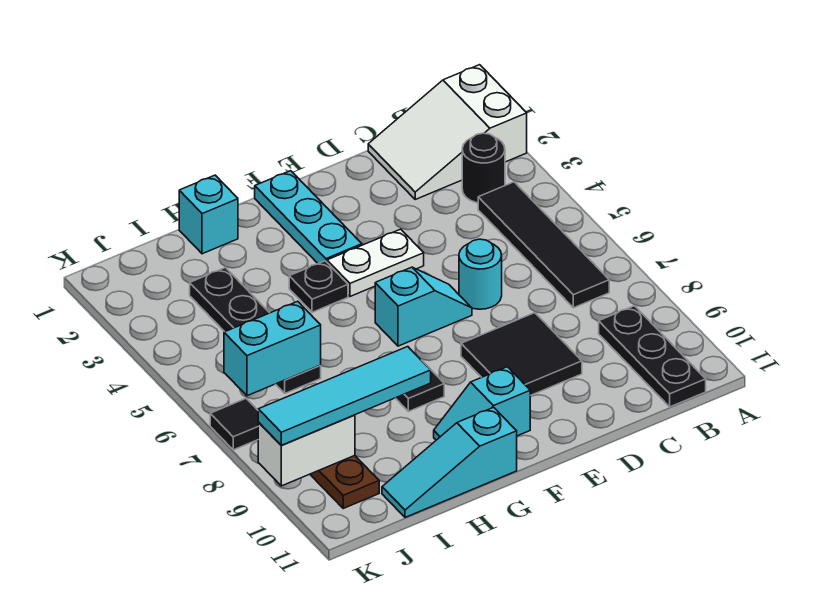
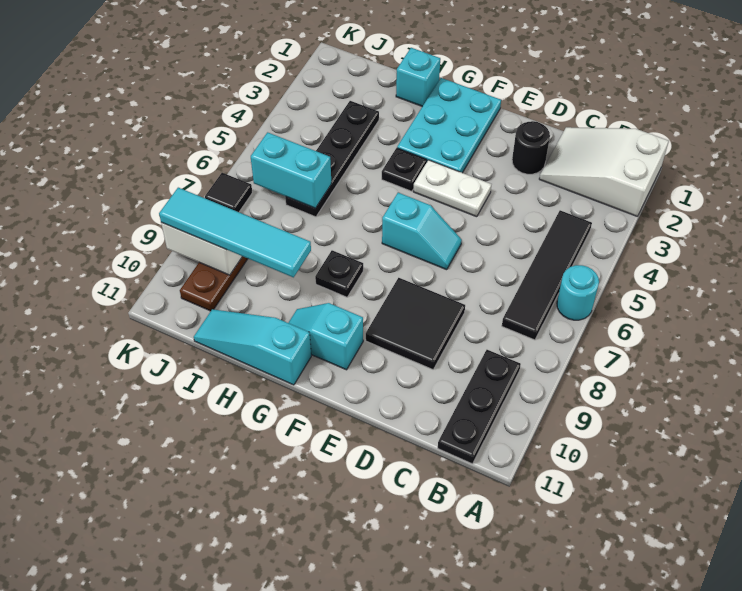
black 1x1 round brick [462,133,505,203] -> black 1x1 round brick moved to [512,121,550,174]
cyan 1x1 round brick [459,239,502,309] -> cyan 1x1 round brick moved to [557,265,599,320]
cyan 1x3 plate [255,171,362,264] -> cyan 2x3 plate [397,78,501,173]

